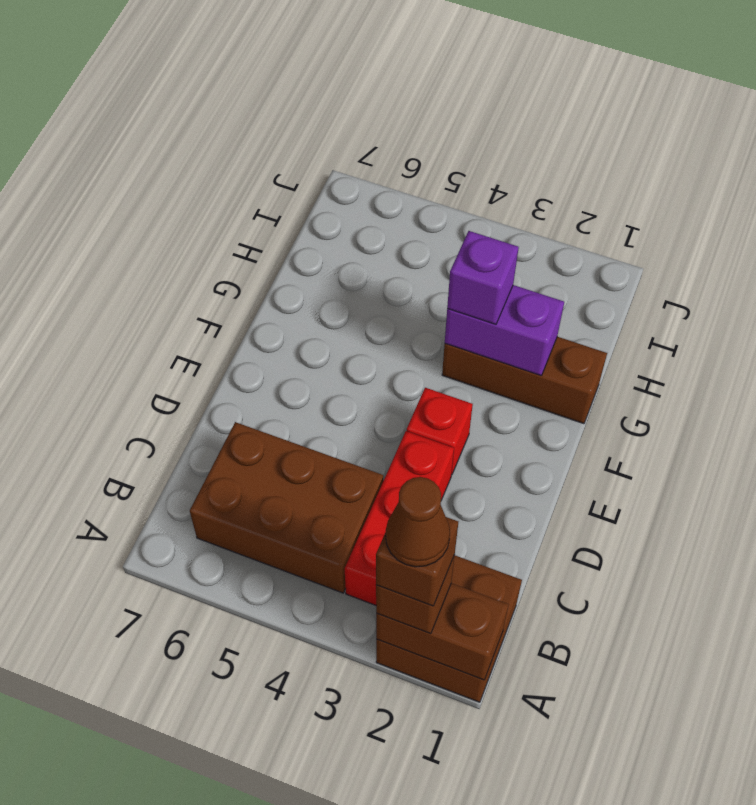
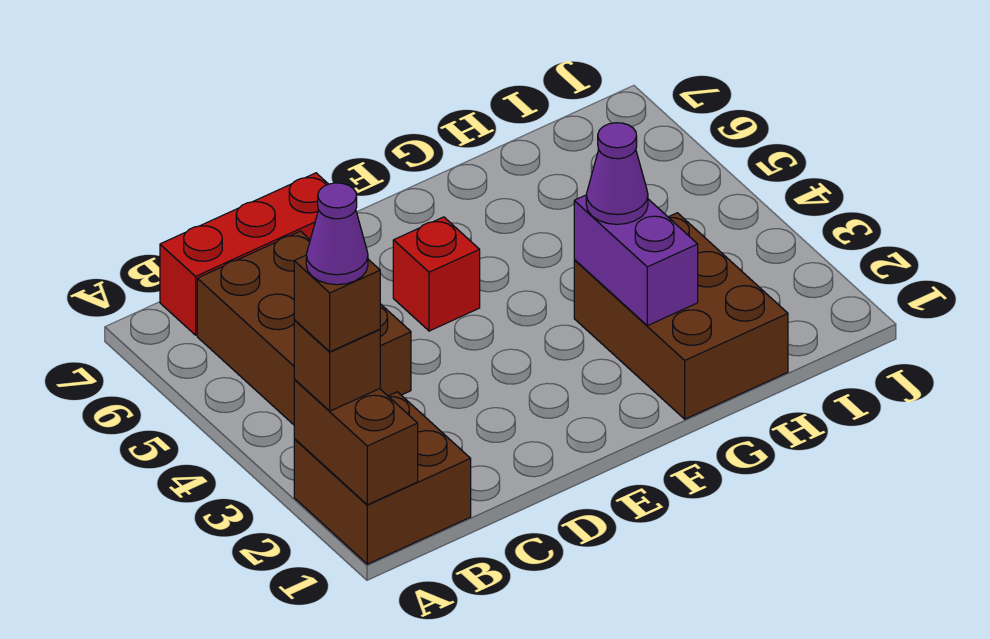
brown 1x1 cone [386,477,450,567] -> purple 1x1 cone [306,183,368,285]
red 1x3 brick [345,431,454,605] -> red 1x3 brick moved to [160,173,328,335]
red 1x1 brick [407,388,473,475] -> red 1x1 brick moved to [393,217,480,331]
brown 1x3 brick [442,337,607,424] -> brown 2x3 brick [574,213,788,419]
purple 1x1 brick [447,231,519,325] -> purple 1x1 cone [586,123,648,224]

